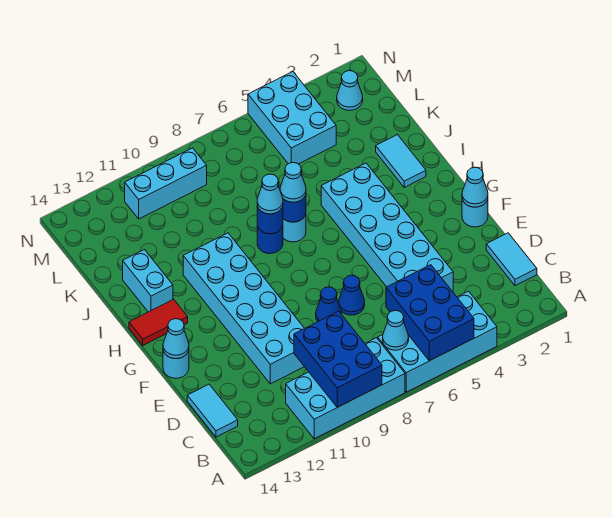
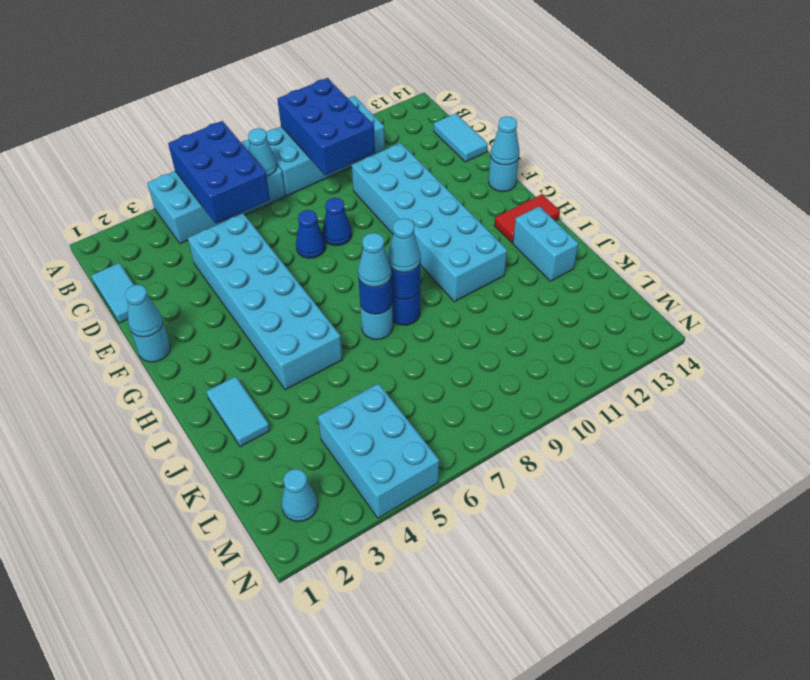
cyan 1x3 brick [125,148,207,219] -> none

